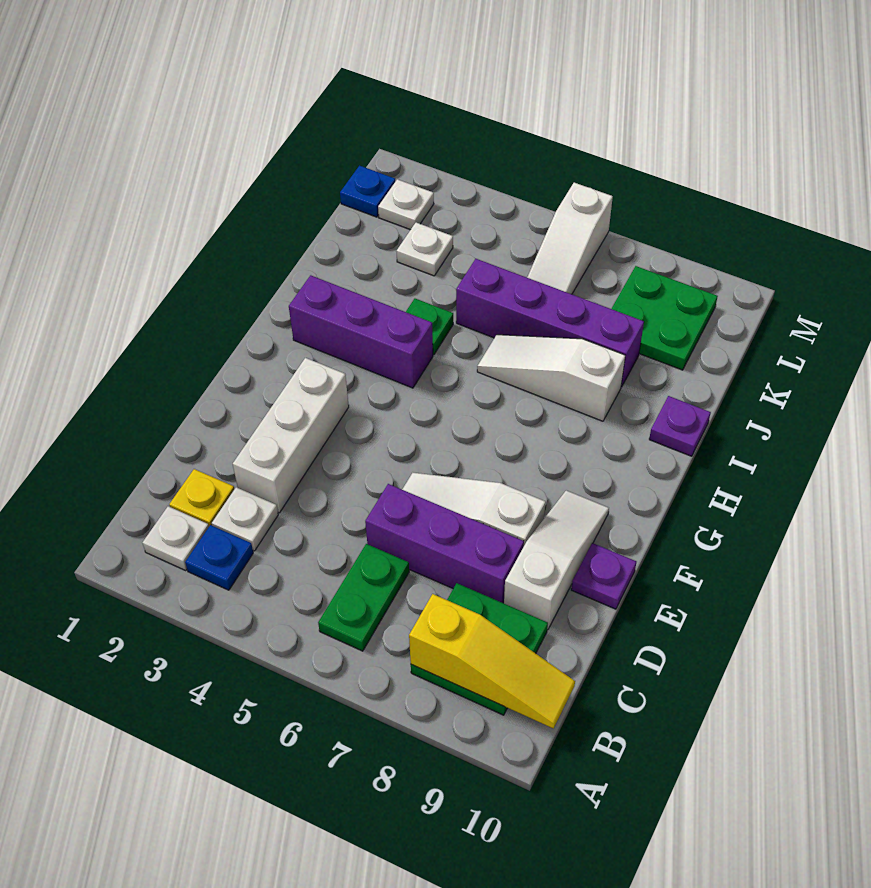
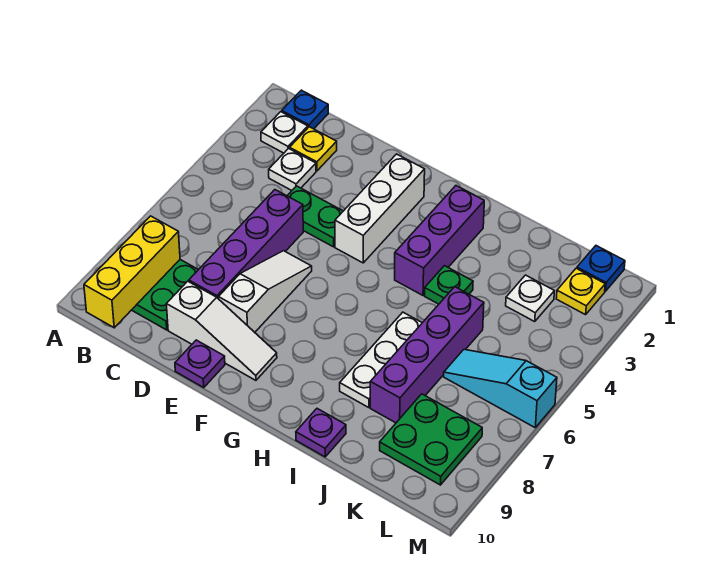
blue 1x1 plate [185,525,253,590] -> blue 1x1 plate moved to [282,90,328,129]
green 1x2 plate [318,544,409,651] -> green 1x2 plate moved to [287,186,343,247]
yellow 1x3 slope [409,594,575,728] -> yellow 1x3 brick [84,216,180,328]
white 1x3 brick [233,358,349,513] -> white 1x3 brick turned to [335,154,425,263]
purple 1x3 brick [365,484,524,603] -> purple 1x4 brick [189,190,303,299]
white 1x3 slope [477,335,625,421] -> white 1x3 plate [340,312,422,408]
white 1x3 slope [527,183,613,294] -> cyan 1x3 slope [444,349,557,427]
white 1x1 plate [378,179,434,230] -> yellow 1x1 plate [556,268,605,315]

